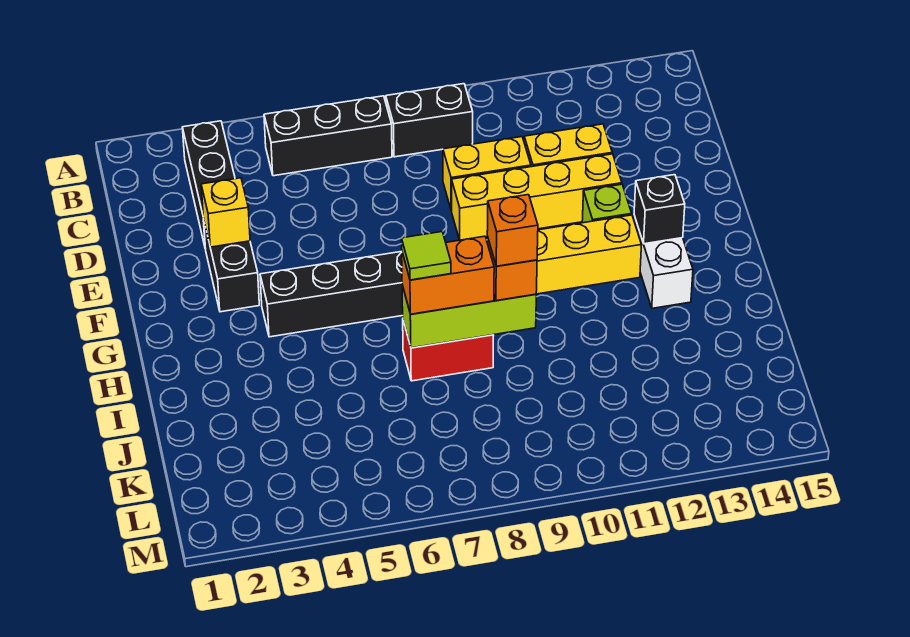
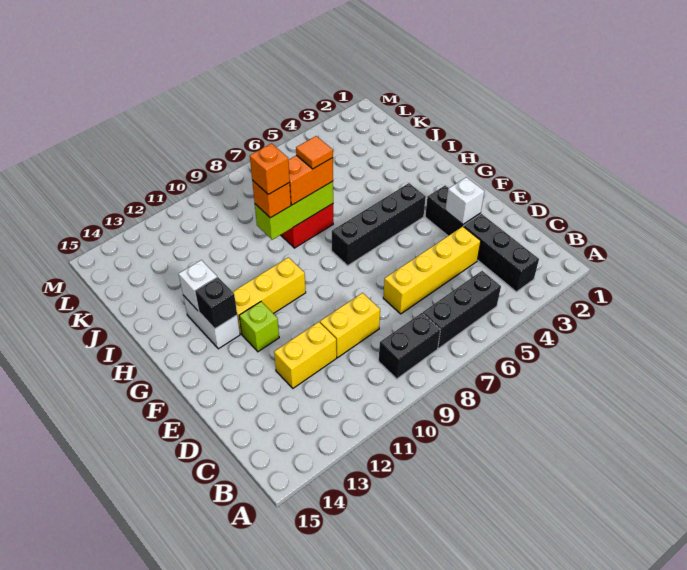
yellow 1x1 brick [201,178,250,247] -> white 1x1 brick [445,177,484,224]
yellow 1x4 brick [452,154,622,240] -> yellow 1x4 brick moved to [383,226,481,314]
none -> white 1x1 brick [179,260,217,311]
lime 1x1 tile [402,231,451,280] -> orange 1x1 tile [296,136,333,169]

